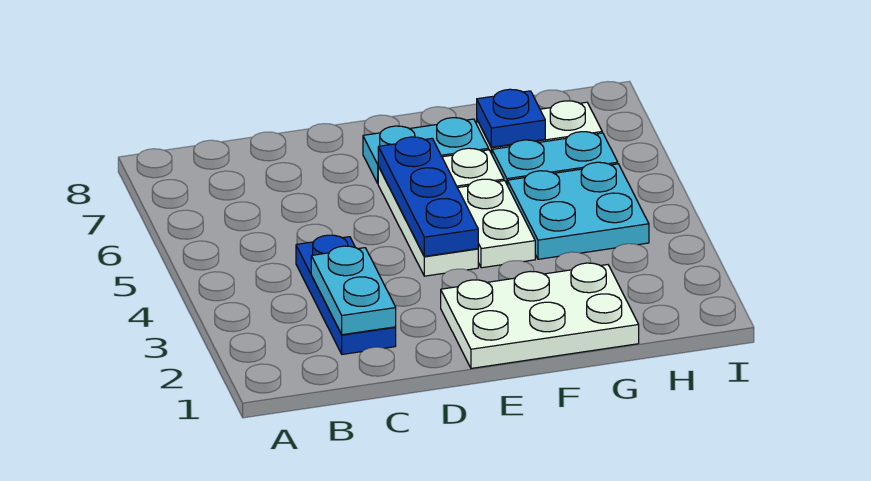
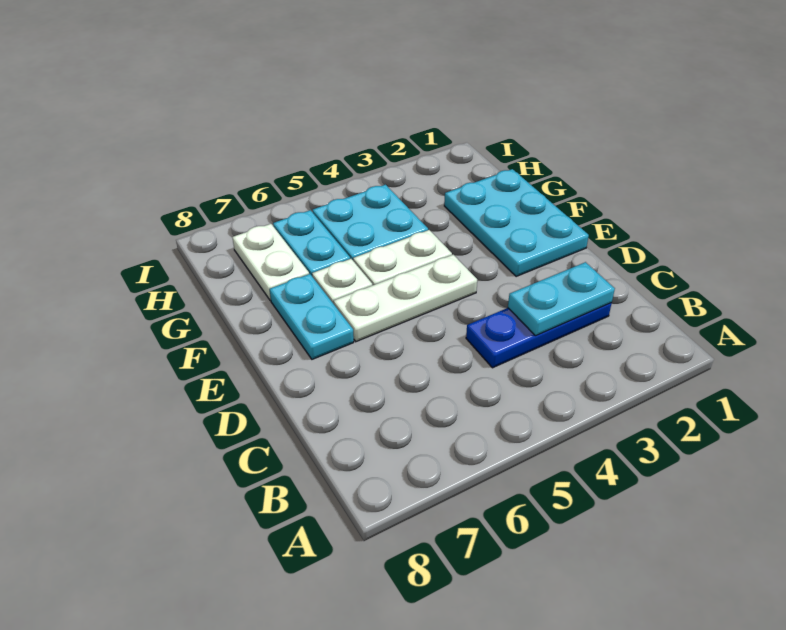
white 2x3 plate [441,263,639,368] -> cyan 2x3 plate [444,169,589,277]
blue 1x3 plate [378,137,478,256] -> none
blue 1x1 plate [477,89,545,147] -> none

